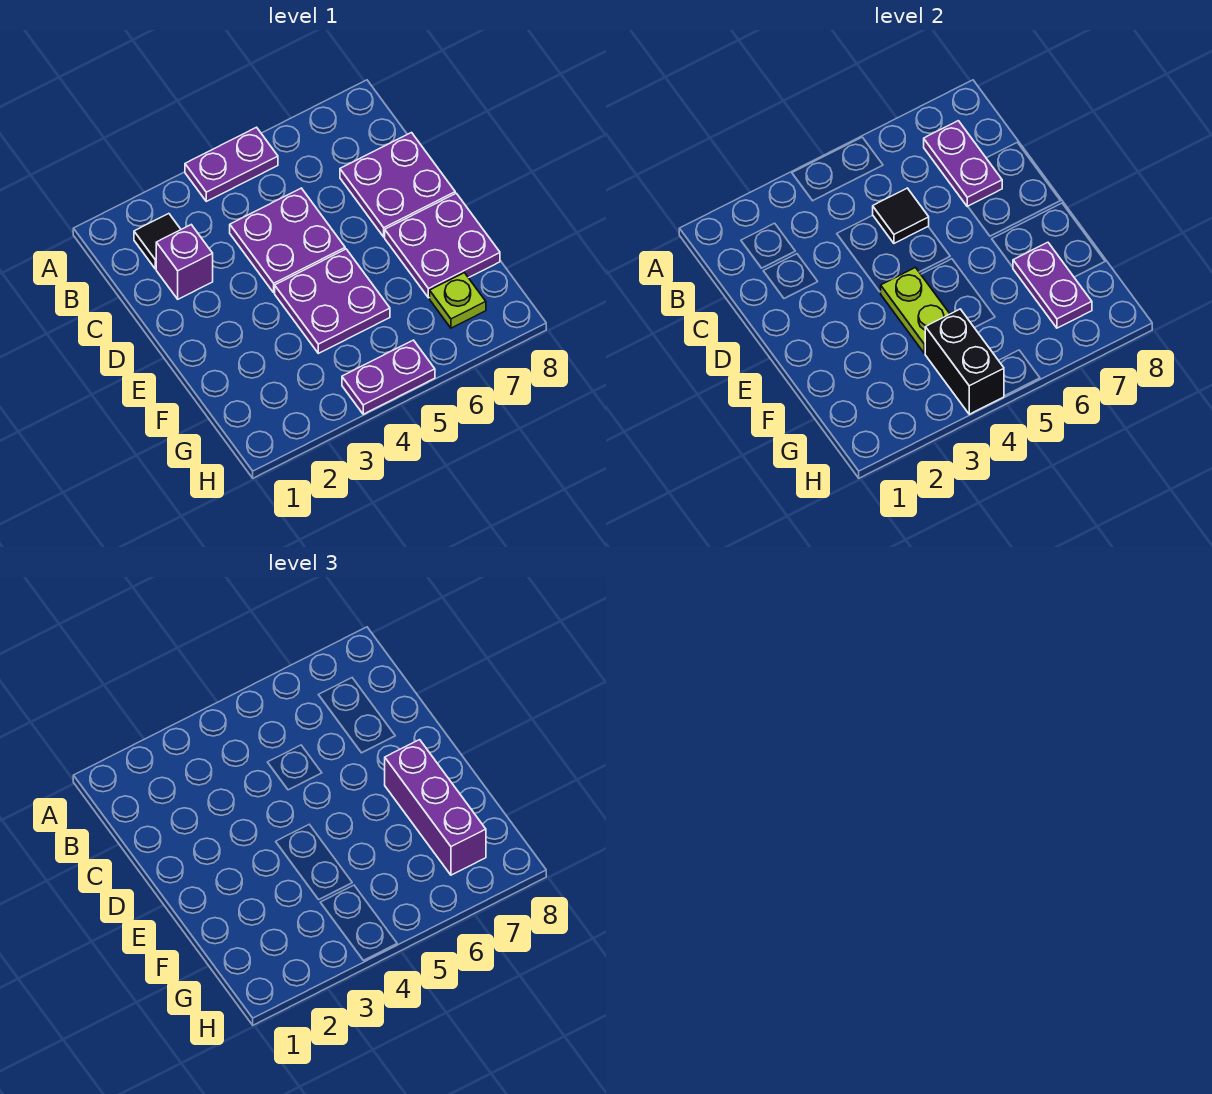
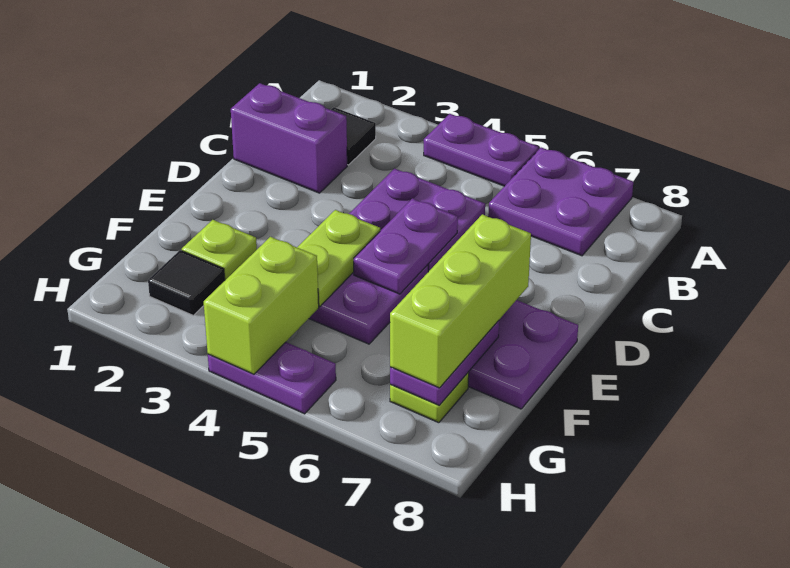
purple 1x2 plate [924,121,1002,207] -> purple 1x2 plate moved to [354,199,458,294]
purple 1x1 brick [156,225,213,299] -> purple 1x2 brick [231,83,347,193]
black 1x1 tile [873,188,929,243] -> black 1x1 tile moved to [148,250,225,315]
purple 2x2 plate [340,133,455,237] -> purple 2x2 plate moved to [488,148,633,256]
purple 1x3 brick [385,740,486,875] -> lime 1x3 brick [390,214,531,388]
none -> lime 1x1 plate [182,220,257,280]
black 1x2 brick [925,309,1004,414] -> lime 1x2 brick [204,237,319,374]

